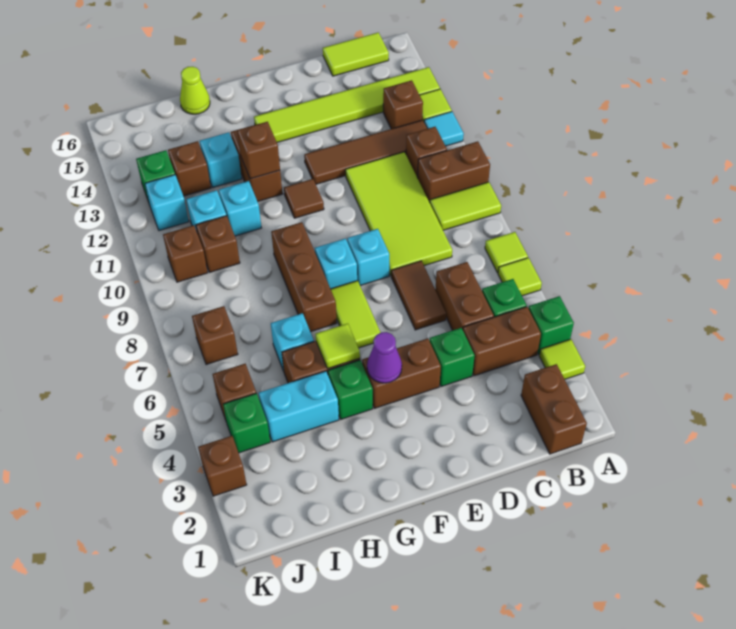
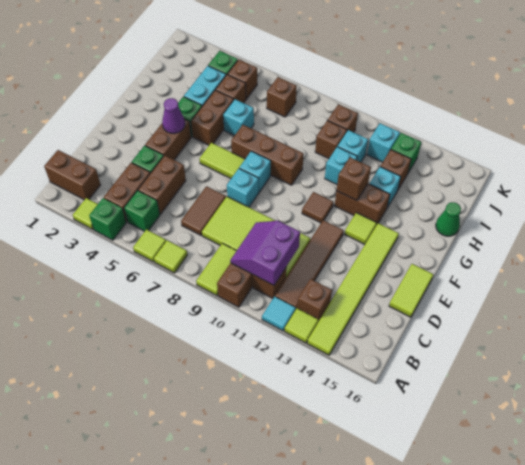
none -> purple 2x2 slope [230,221,300,285]
lime 1x2 tile [323,33,389,76] -> lime 1x2 tile moved to [389,264,433,317]
brown 1x2 brick [435,262,494,330] -> brown 1x2 brick turned to [138,155,186,214]
brown 1x2 tile [391,261,446,330] -> brown 1x2 tile turned to [181,186,226,235]
lime 1x1 tile [316,324,360,369] -> lime 1x1 tile moved to [345,213,377,244]
lime 1x1 cone [180,66,210,114] -> green 1x1 cone [436,202,461,236]
brown 1x1 brick [198,436,247,496] -> brown 1x1 brick moved to [216,74,246,103]

